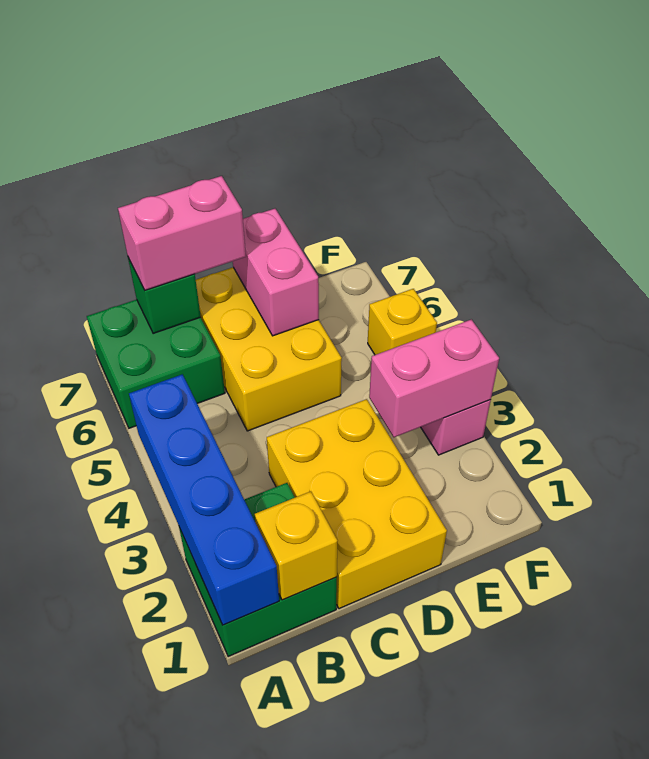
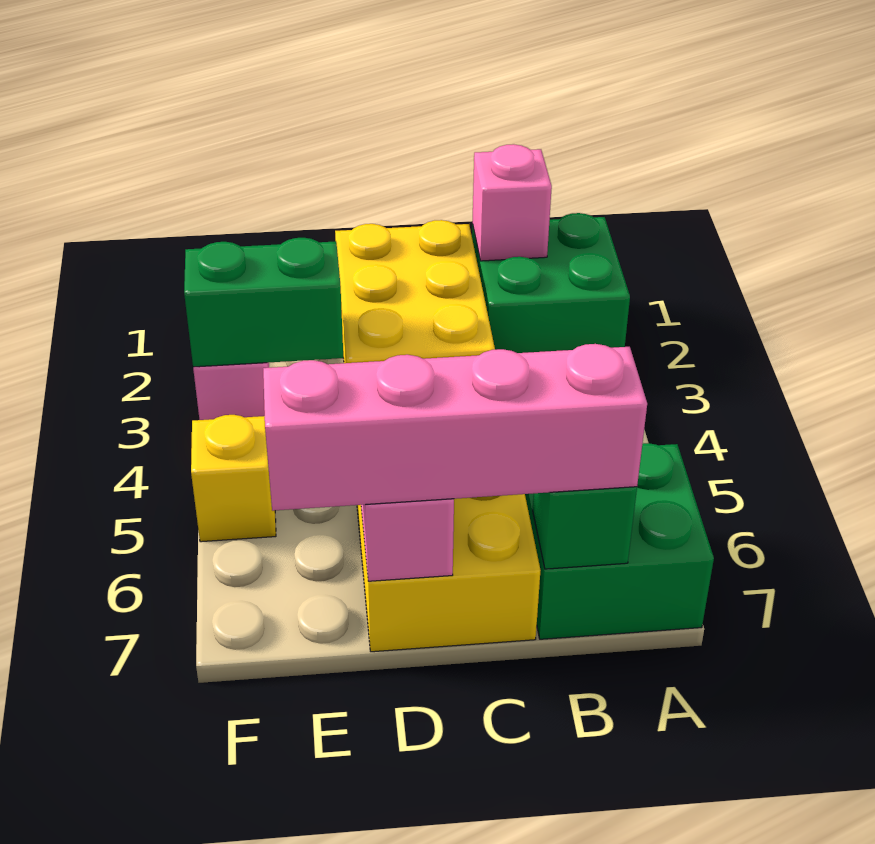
blue 1x4 brick [129,374,279,625] -> none
yellow 1x1 brick [255,491,338,600] -> pink 1x1 brick [472,144,552,261]
pink 1x2 brick [118,176,246,290] -> pink 1x4 brick [263,344,647,511]
pink 1x2 brick [369,319,499,437] -> green 1x2 brick [184,238,343,367]

